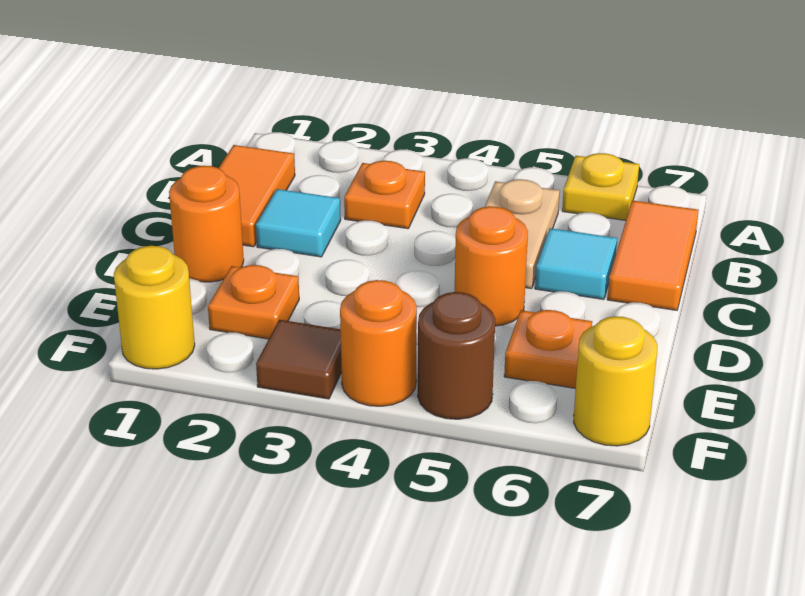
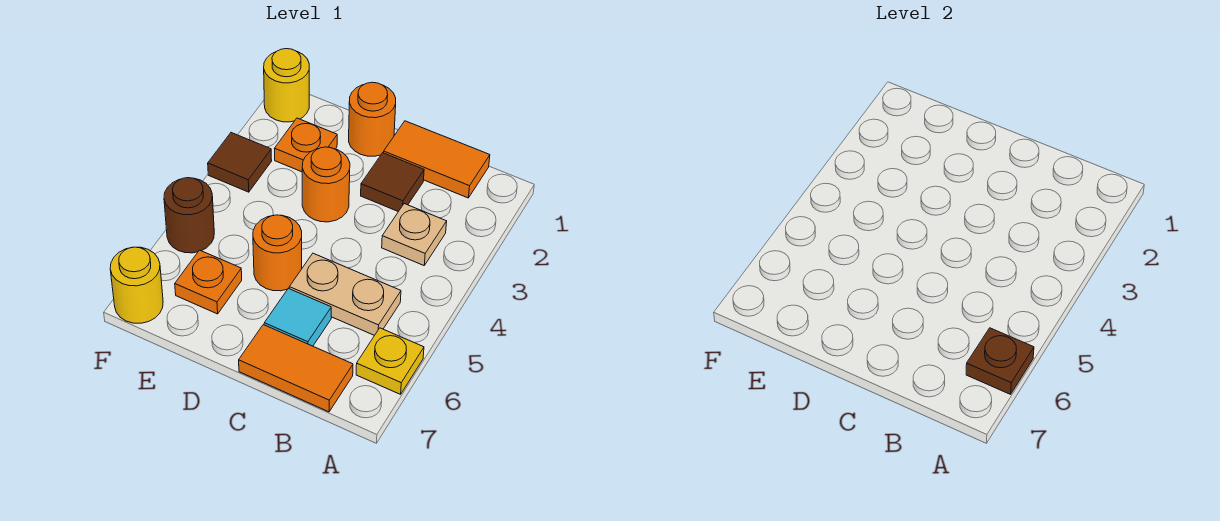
none -> brown 1x1 plate [966,328,1034,394]
orange 1x1 plate [344,161,425,229] -> tan 1x1 plate [382,204,447,265]
cyan 1x1 tile [256,189,341,257] -> brown 1x1 tile [361,153,424,212]
orange 1x1 round brick [340,280,417,406] -> orange 1x1 round brick moved to [302,147,350,222]

